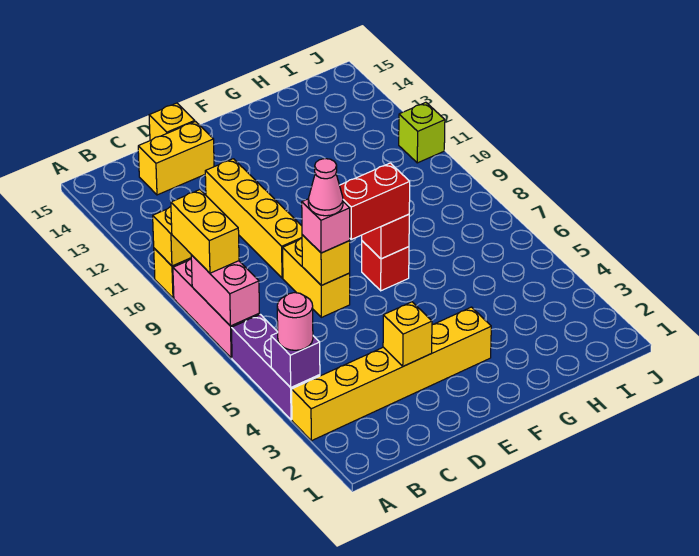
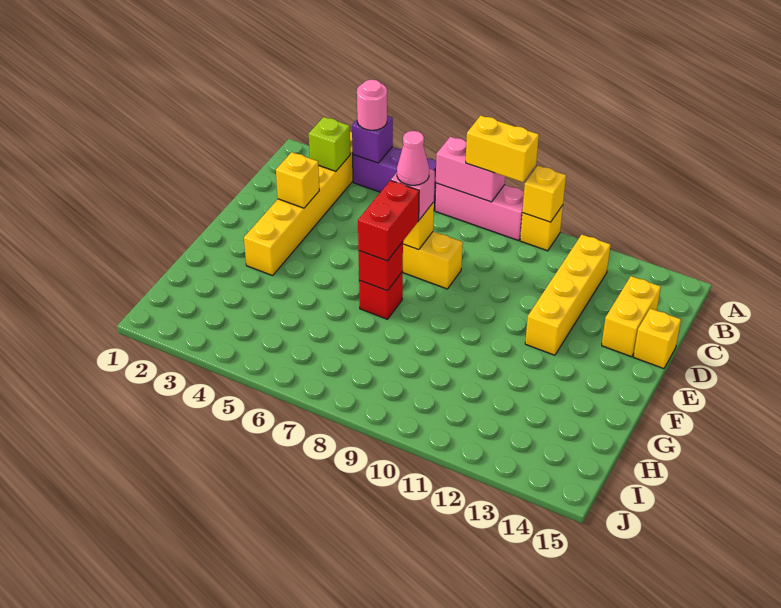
yellow 1x4 brick [205,159,302,278] -> yellow 1x4 brick turned to [525,235,611,355]
lime 1x1 brick [399,102,445,163] -> lime 1x1 brick moved to [309,117,350,171]

